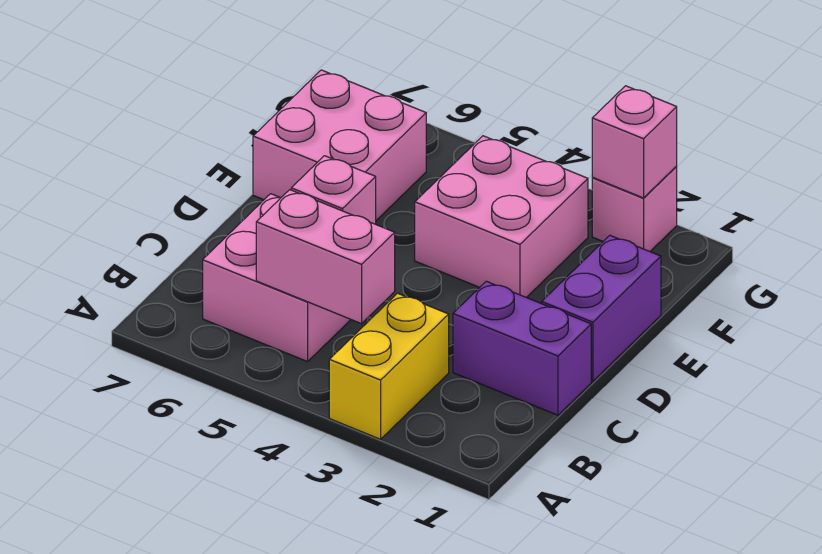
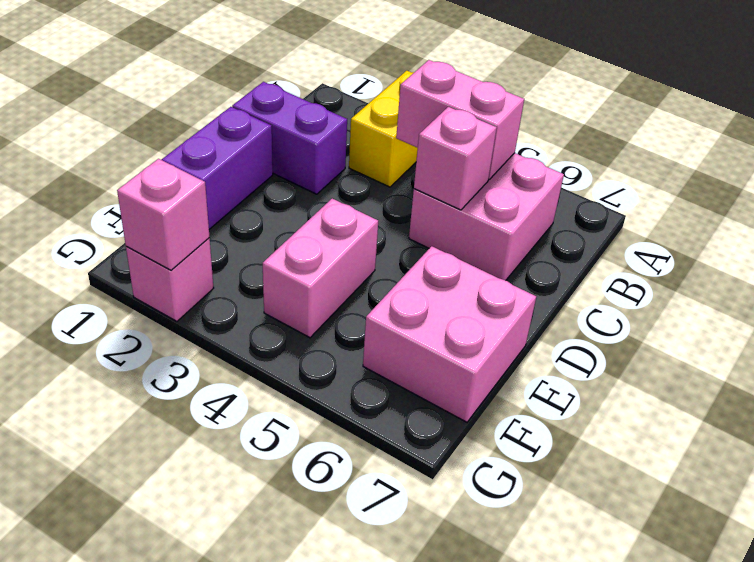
pink 2x2 brick [415,136,588,298] -> pink 1x2 brick [263,199,378,338]

